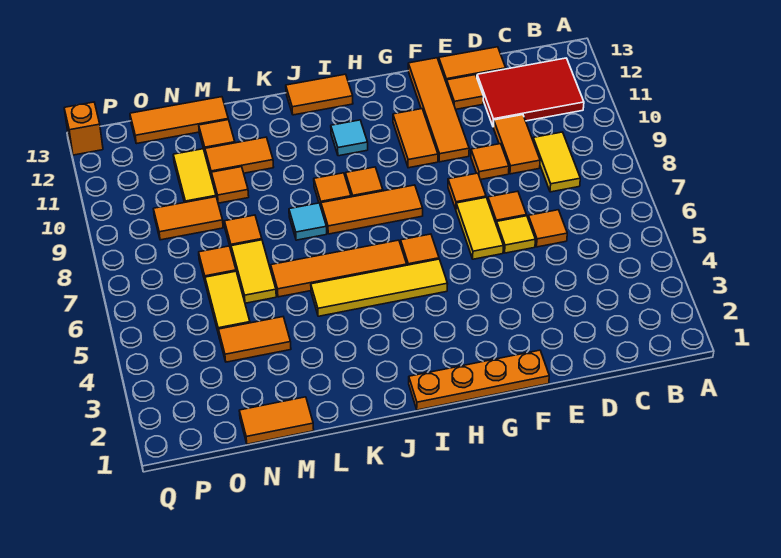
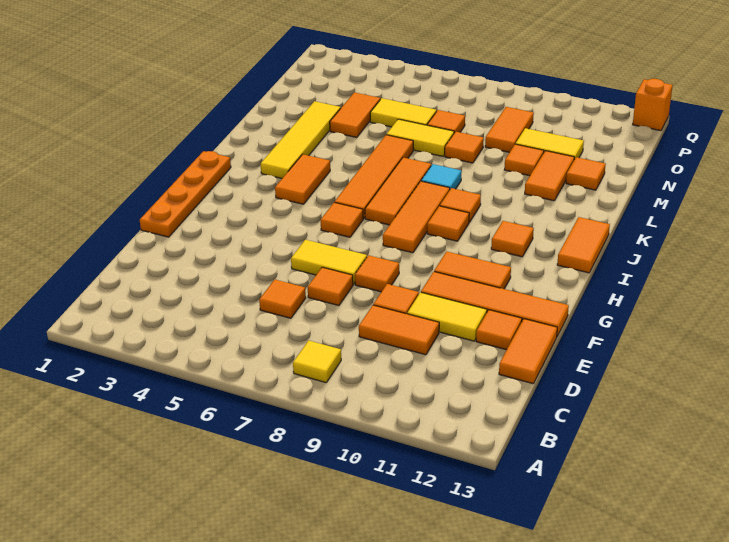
red 2x3 tile [477,58,584,126] -> none
yellow 1x2 tile [533,132,580,192] -> yellow 1x2 tile moved to [407,292,487,341]
yellow 1x1 tile [496,216,535,253] -> yellow 1x1 tile moved to [293,340,341,383]
yellow 1x4 tile [311,259,448,316] -> yellow 1x4 tile moved to [260,101,341,178]
cyan 1x1 tile [331,120,368,156] -> orange 1x1 tile [491,221,534,257]
orange 1x2 tile [239,397,314,444] -> orange 1x2 tile moved to [275,154,330,204]
orange 1x3 tile [130,97,228,144] -> orange 1x3 tile moved to [365,158,431,225]

